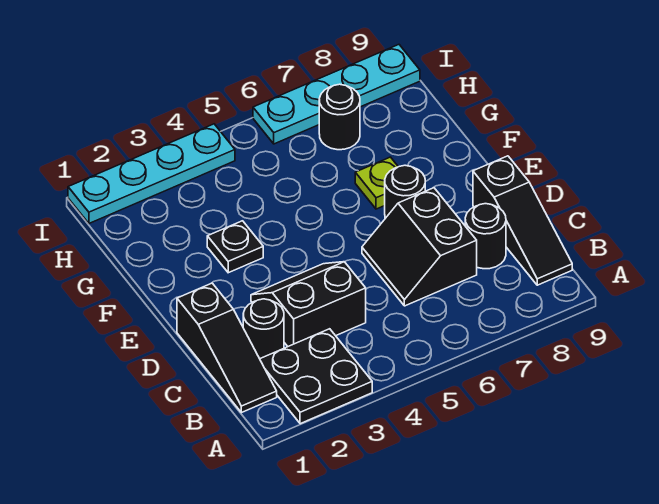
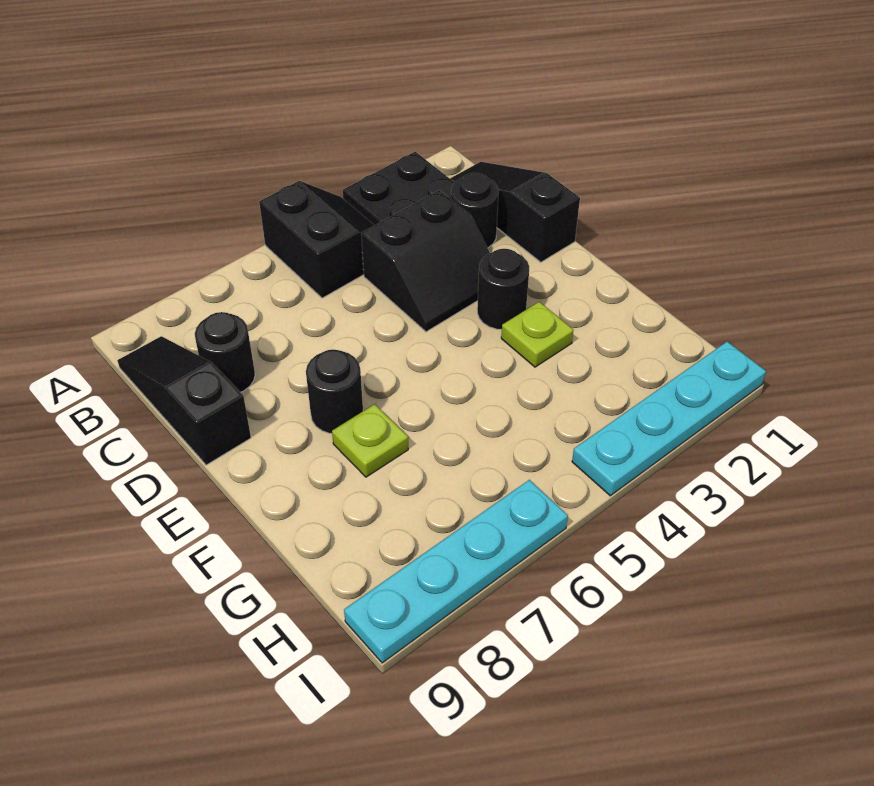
black 2x2 slope [362,188,477,306] -> black 2x2 slope moved to [259,181,374,298]
black 1x1 plate [207,221,263,273] -> lime 1x1 plate [501,302,573,367]
black 1x1 round brick [319,84,360,150] -> black 1x1 round brick moved to [477,249,529,329]

